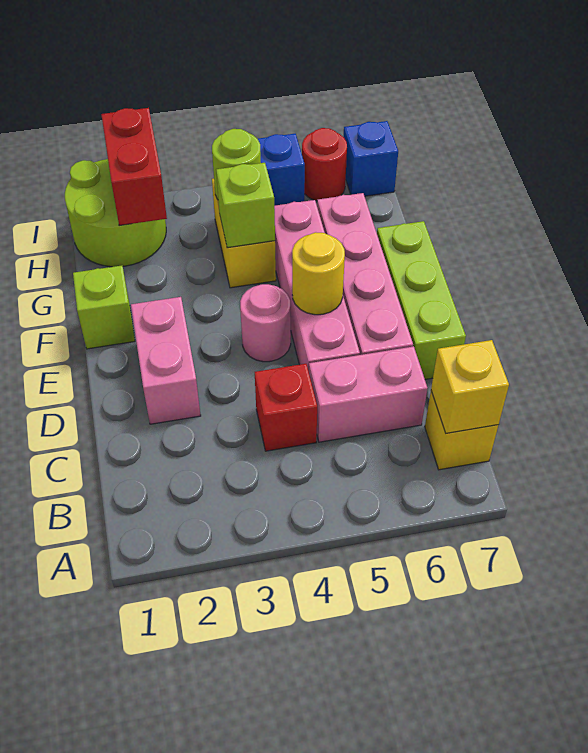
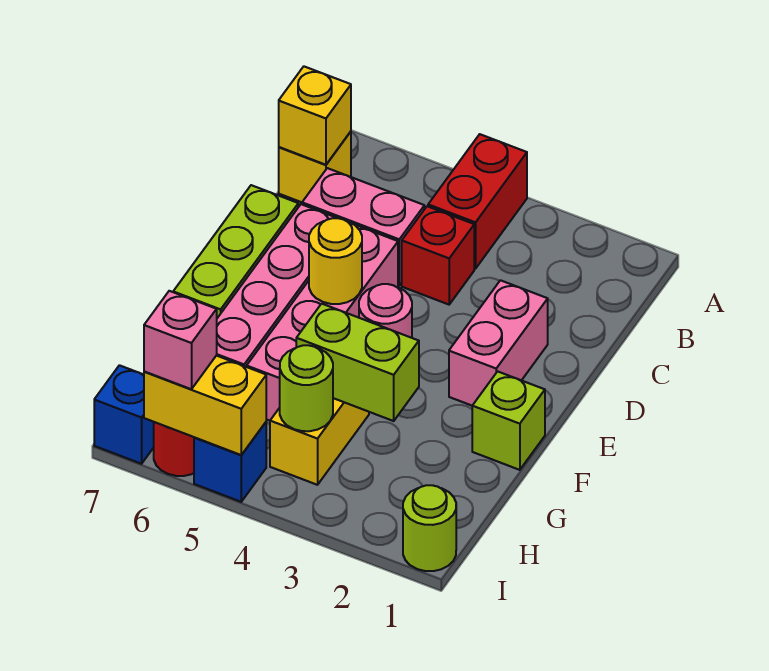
lime 1x1 brick [216,163,275,248] -> lime 1x2 brick [296,304,419,421]
lime 2x2 round brick [65,159,166,267] -> lime 1x1 round brick [403,485,456,571]
red 1x2 brick [101,108,167,226] -> red 1x2 brick moved to [428,134,527,269]
none -> yellow 1x2 brick [144,356,266,455]
none -> pink 1x1 brick [144,291,217,389]

